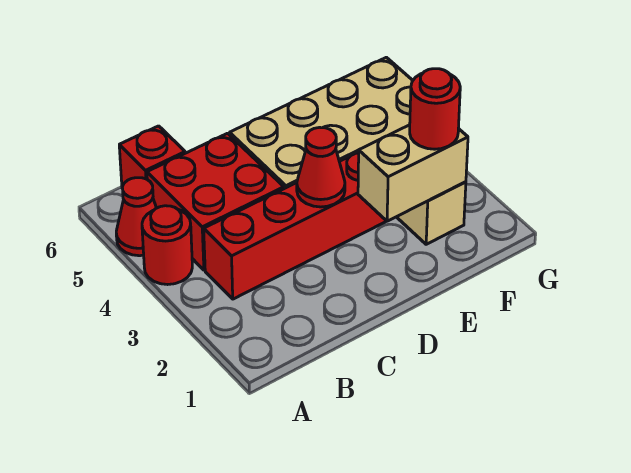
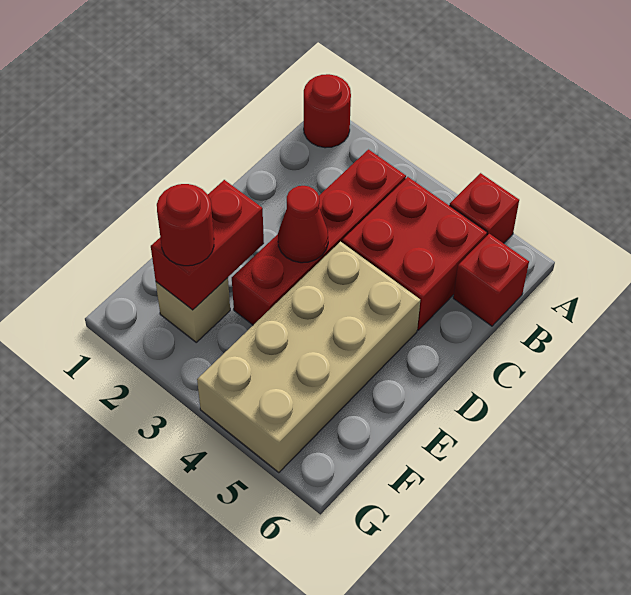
red 1x1 round brick [142,206,192,285] -> red 1x1 round brick moved to [304,74,351,148]
red 1x1 cone [116,178,156,256] -> red 1x1 brick [449,173,519,243]
tan 1x2 brick [358,125,468,221] -> red 1x2 brick [151,180,264,310]

